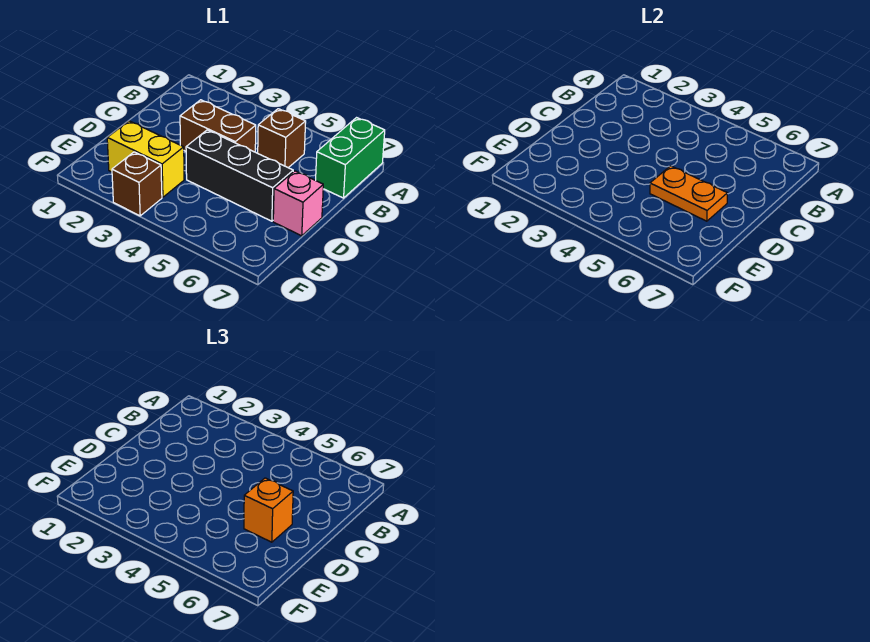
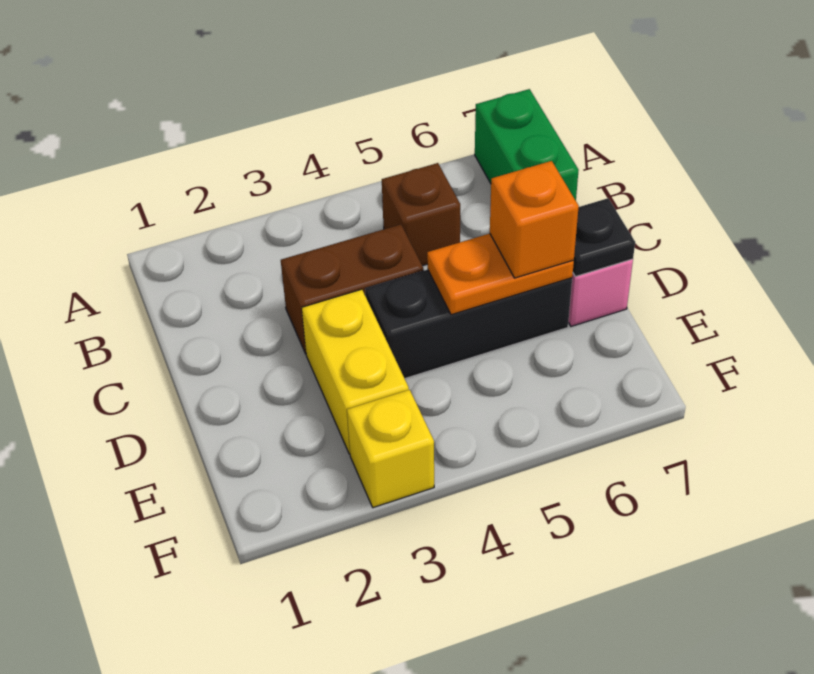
none -> black 1x1 plate [573,198,635,277]
yellow 1x2 brick [107,121,184,197] -> yellow 1x2 brick turned to [302,289,409,454]
brown 1x1 brick [112,152,162,216] -> yellow 1x1 brick [347,390,434,508]

